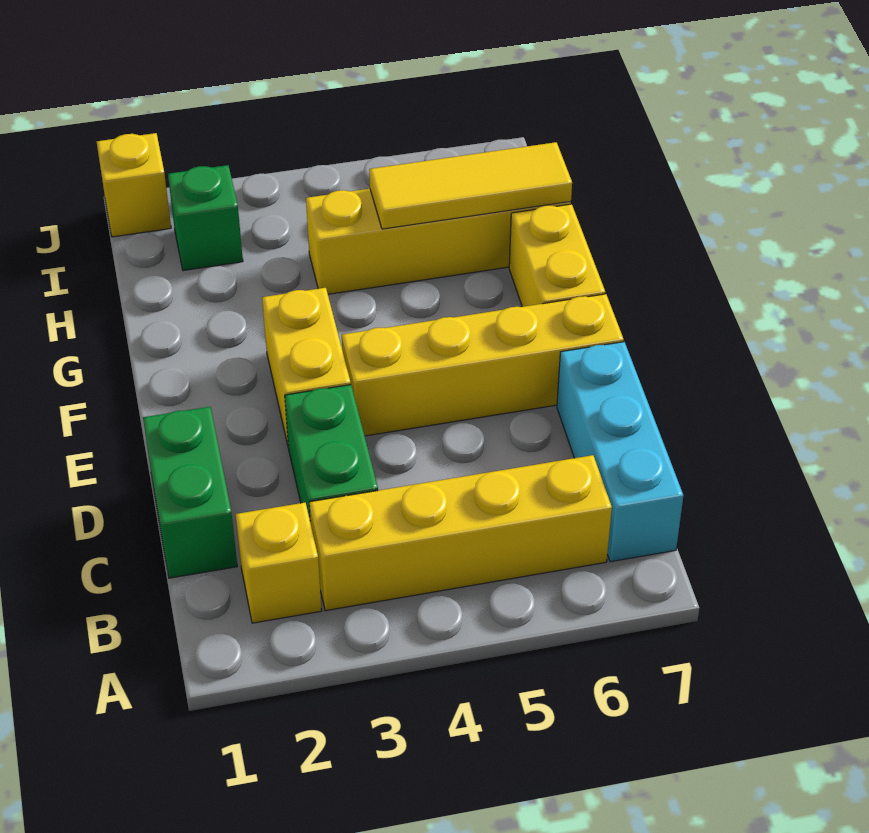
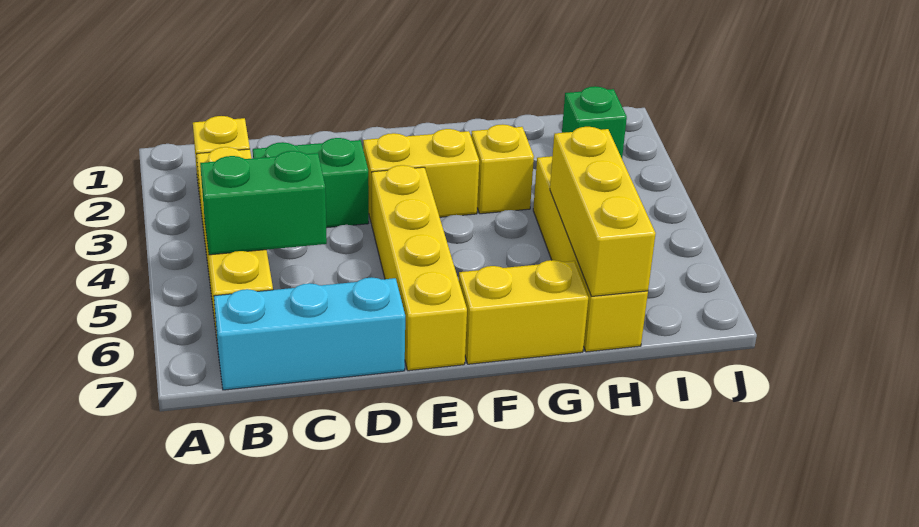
green 1x2 brick [143,407,237,578] -> green 1x2 brick moved to [200,151,327,255]
yellow 1x3 tile [369,142,572,229] -> yellow 1x3 brick [550,127,656,296]
yellow 1x1 brick [97,133,171,237] -> yellow 1x1 brick moved to [471,124,534,214]

